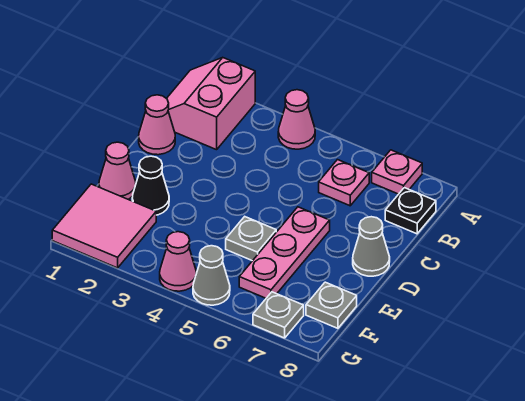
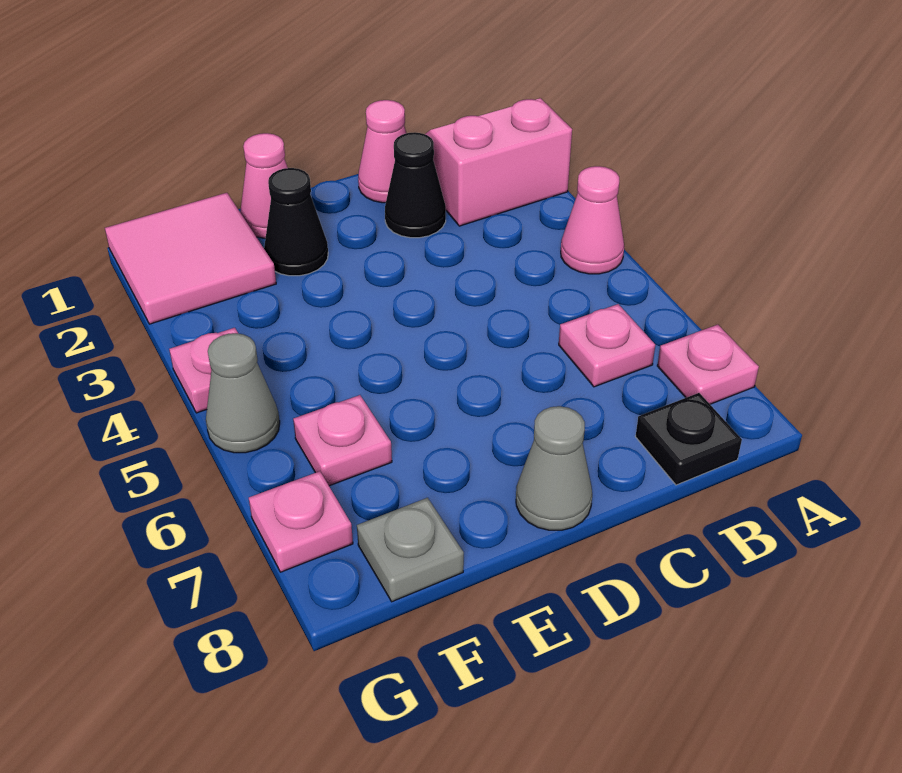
none -> black 1x1 cone [385,132,446,238]
pink 1x3 plate [239,207,330,298] -> pink 1x1 plate [293,395,392,486]
grey 1x1 plate [226,217,276,261] -> none
pink 1x1 cone [160,232,196,291] -> pink 1x1 plate [169,328,238,413]
grey 1x1 plate [253,292,304,338] -> pink 1x1 plate [249,471,353,572]

